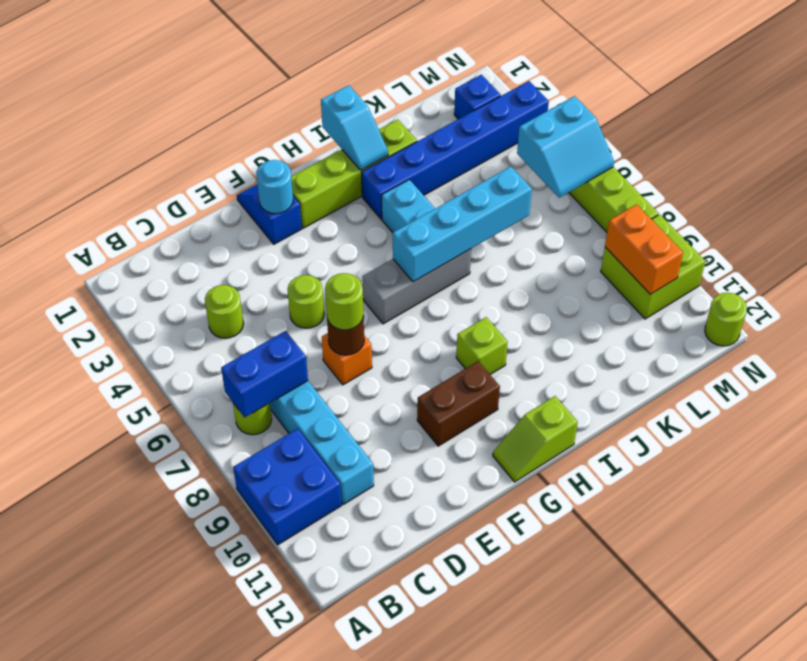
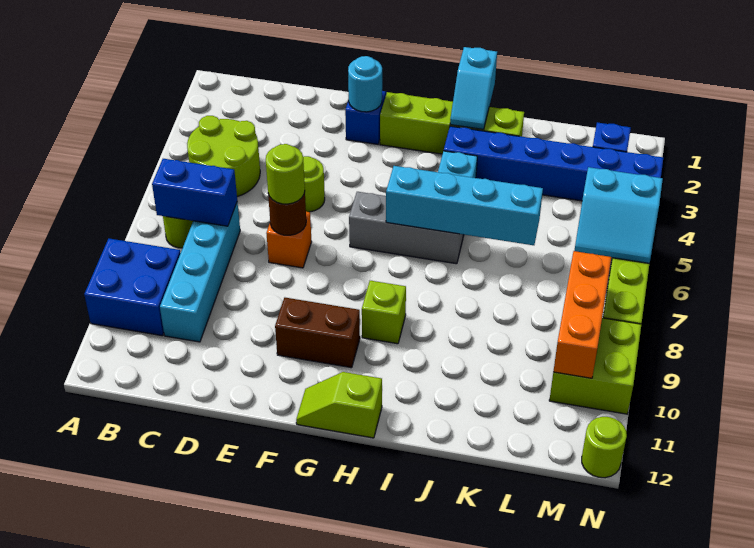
lime 1x1 round brick [205,285,243,338] -> lime 2x2 round brick [187,116,260,197]
orange 1x2 brick [605,204,683,294] -> orange 1x3 brick [553,251,611,378]

